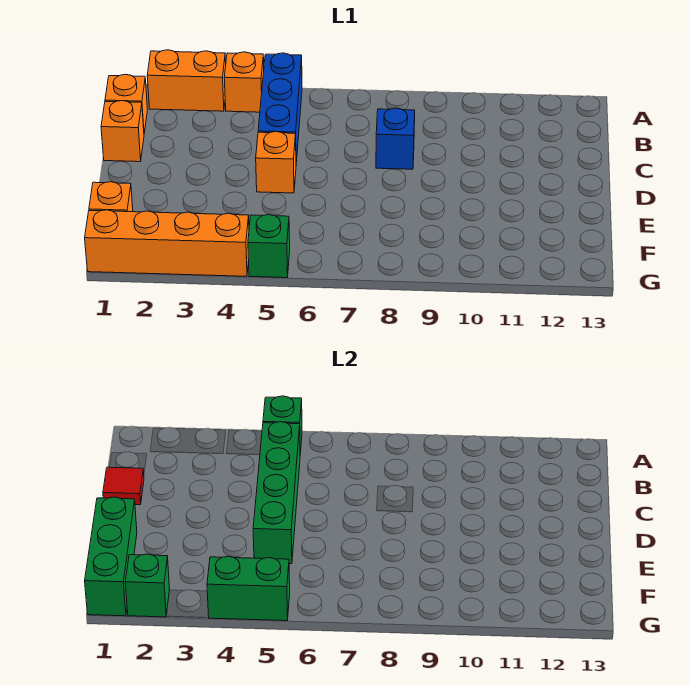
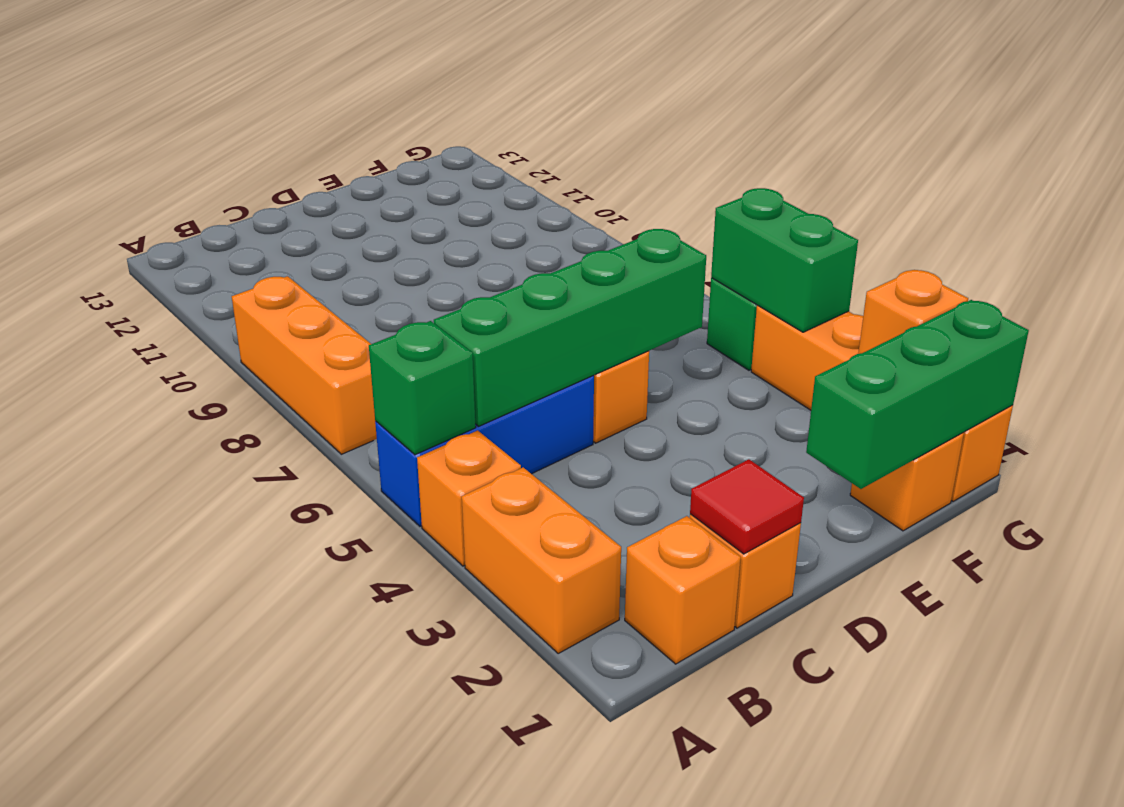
none -> orange 1x3 brick [232,276,377,454]
blue 1x1 brick [376,108,415,169] -> none
green 1x1 brick [125,554,170,617] -> orange 1x1 brick [858,270,968,354]

